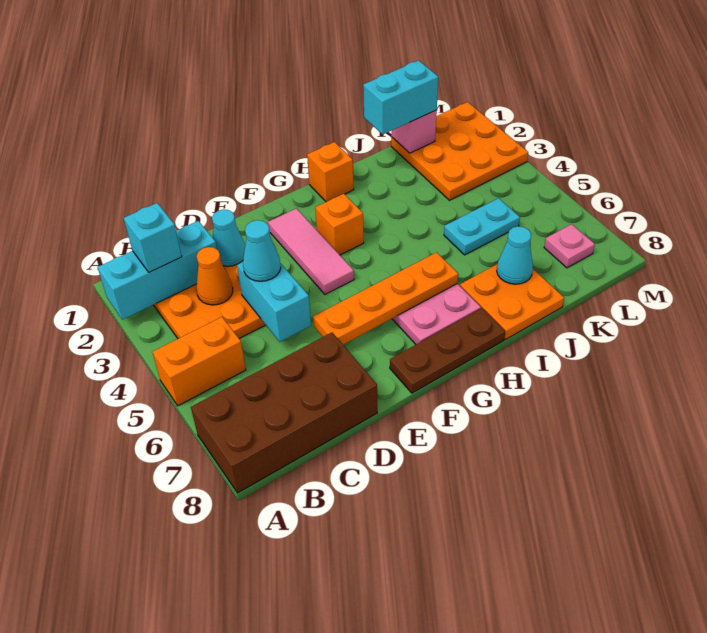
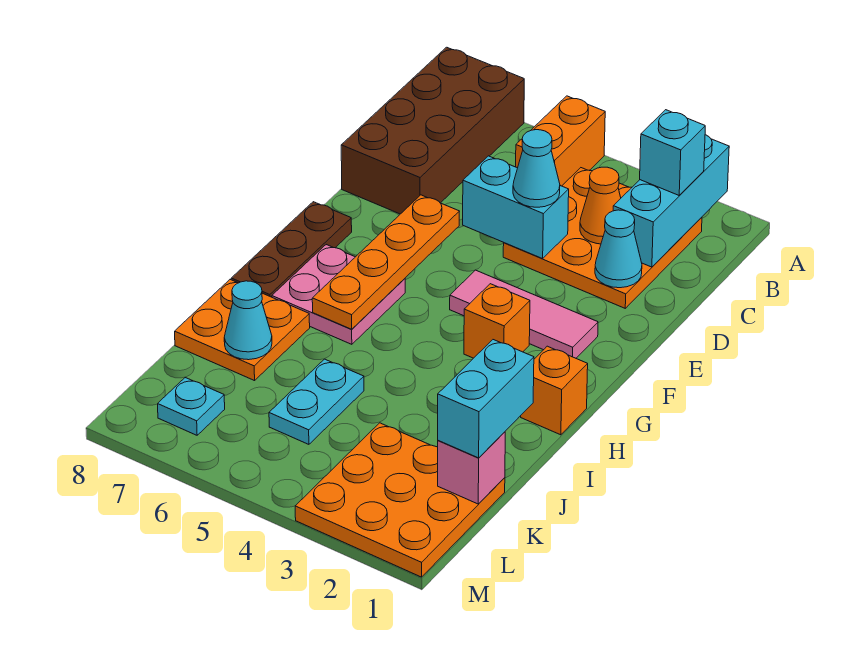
pink 1x1 plate [544,224,595,268] -> cyan 1x1 plate [158,378,225,435]

